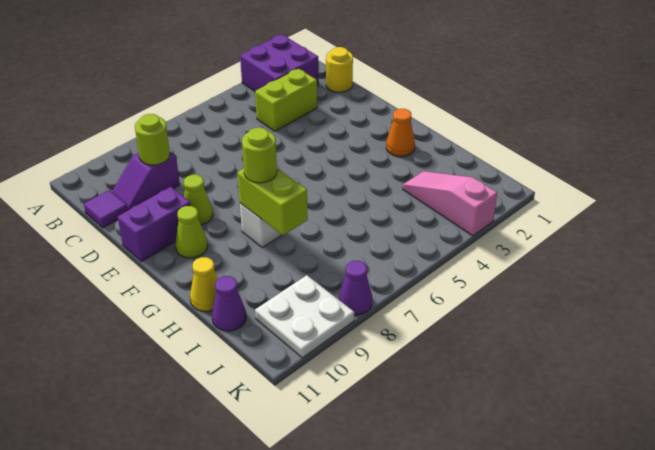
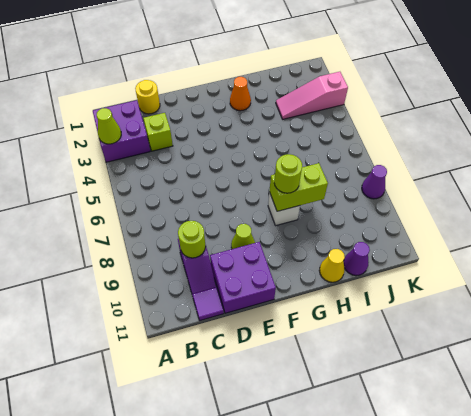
lime 1x2 brick [255,68,317,131] -> lime 1x1 brick [143,113,173,151]
purple 1x2 brick [118,187,191,262] -> purple 2x2 brick [210,242,276,313]
lime 1x1 cone [175,206,208,258] -> lime 1x1 cone moved to [97,108,121,144]
white 2x2 plate [255,275,354,358] -> none

